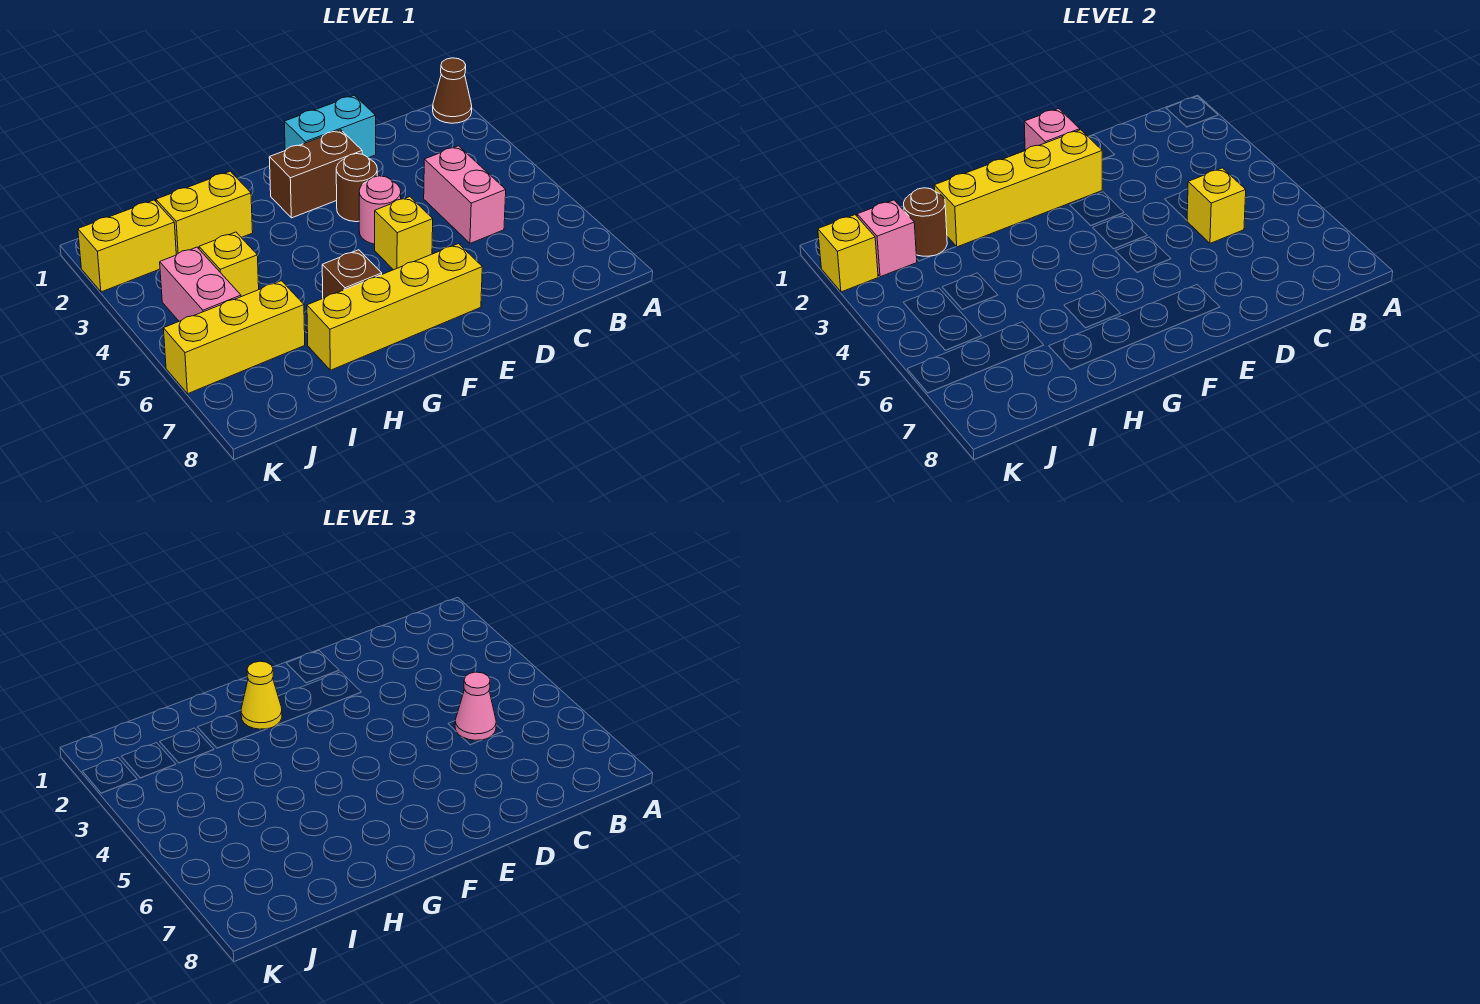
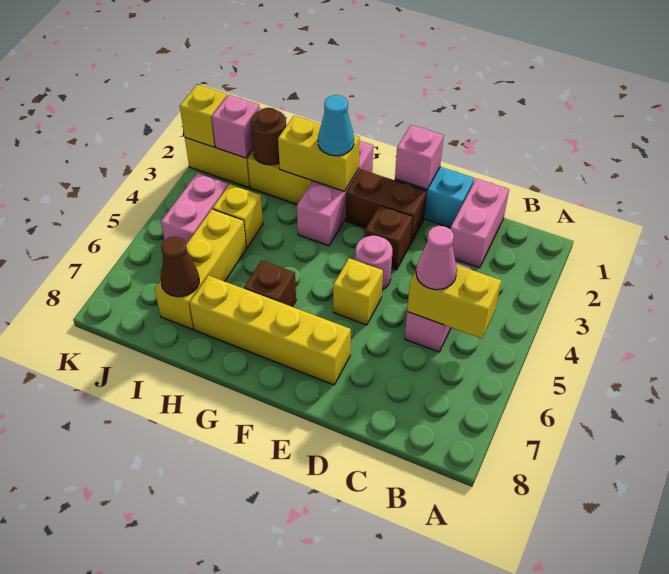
brown 1x1 cone [433,58,472,123] -> brown 1x1 cone moved to [161,236,199,297]
none -> pink 1x2 brick [450,178,509,268]
yellow 1x1 brick [1187,168,1246,243] -> yellow 1x2 brick [407,265,501,339]
yellow 1x4 brick [934,130,1102,247] -> yellow 1x2 brick [278,116,360,191]
brown 1x1 round brick [336,154,377,222] -> brown 1x1 brick [365,205,413,270]
none -> pink 1x3 brick [297,141,373,246]
yellow 1x1 cone [241,661,282,729] -> cyan 1x1 cone [318,95,354,156]
yellow 1x3 brick [163,281,305,394] -> yellow 1x3 brick turned to [155,209,246,330]

